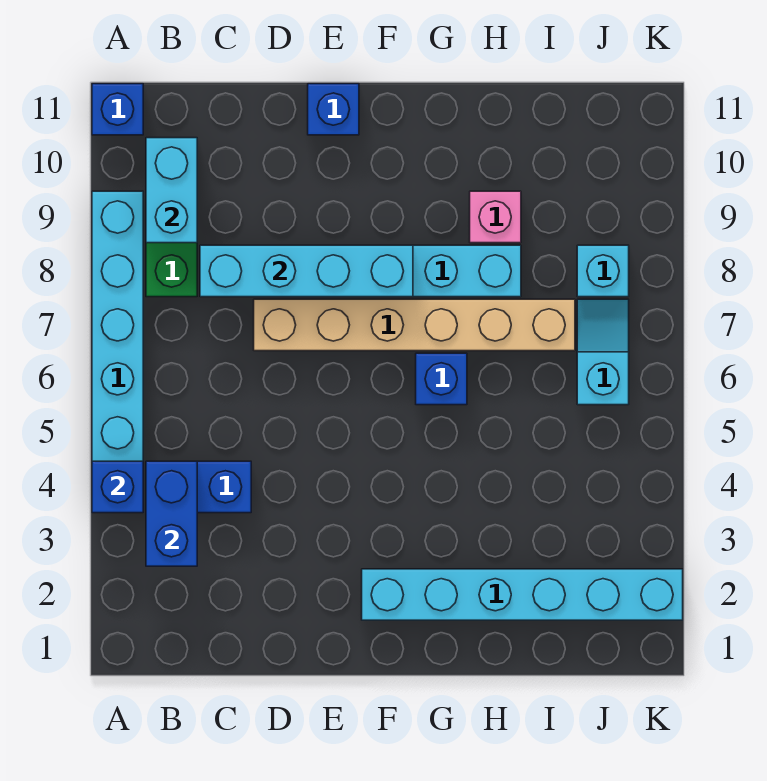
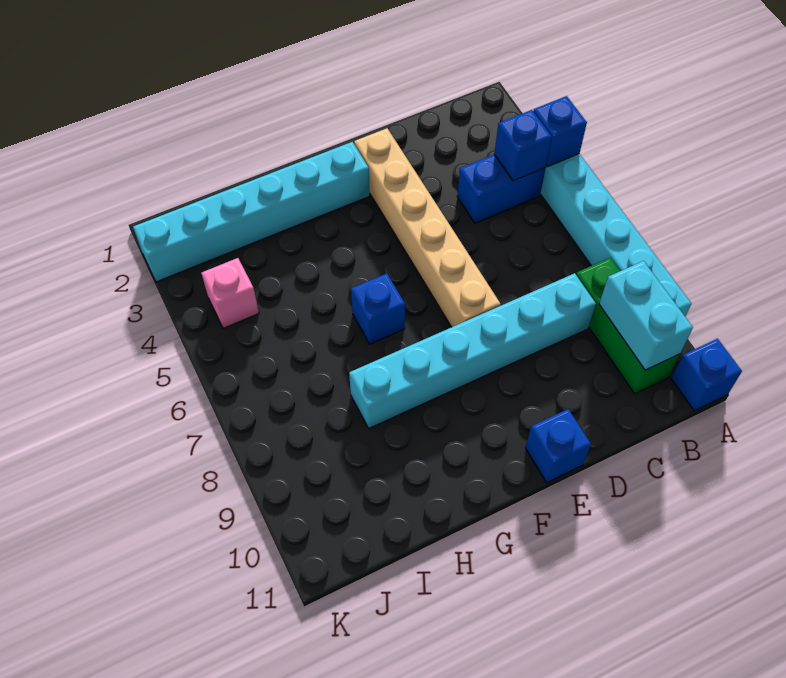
blue 1x2 brick [146,461,197,566] -> blue 1x1 brick [494,110,552,181]
cyan 1x4 brick [200,245,413,297] -> none
tan 1x6 brick [254,299,575,351] -> tan 1x6 brick turned to [354,128,501,327]
pink 1x1 brick [470,191,521,243] -> pink 1x1 brick moved to [201,258,259,328]
cyan 1x2 slope [577,299,629,405] -> none
cyan 1x1 brick [577,245,629,297] -> none

